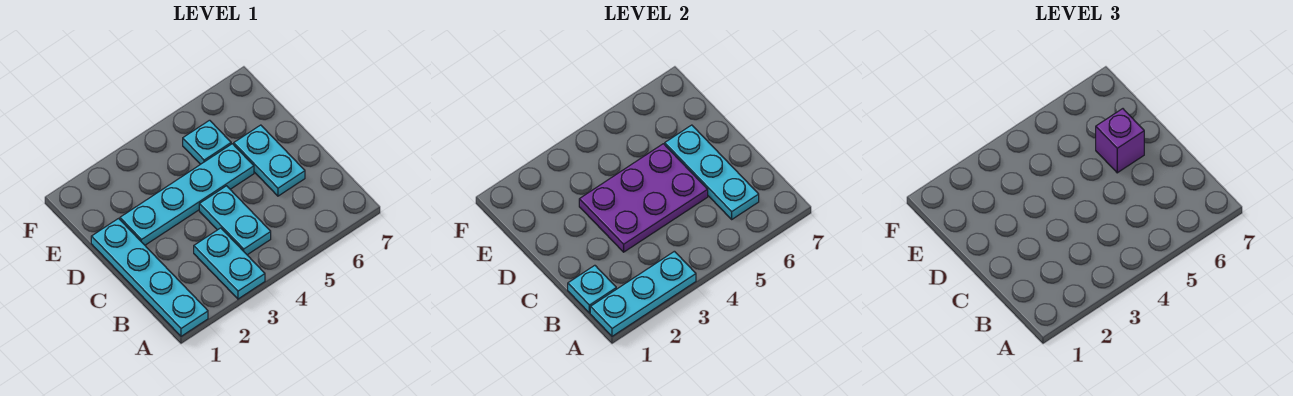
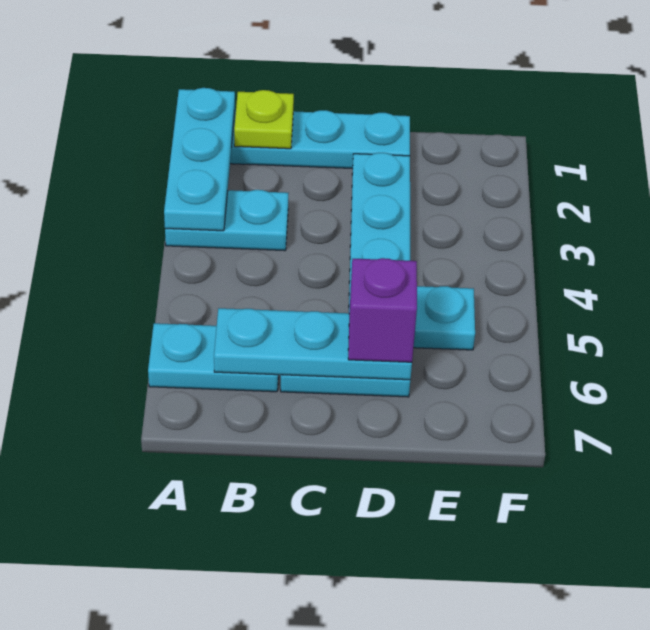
cyan 1x1 plate [568,265,616,313] -> lime 1x1 plate [234,90,294,149]
cyan 1x2 plate [199,186,271,255] -> cyan 1x2 plate moved to [148,323,278,392]
purple 2x3 plate [579,144,708,252] -> none

